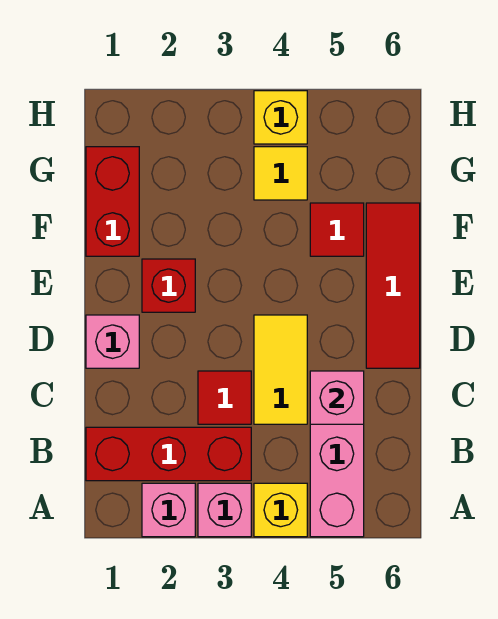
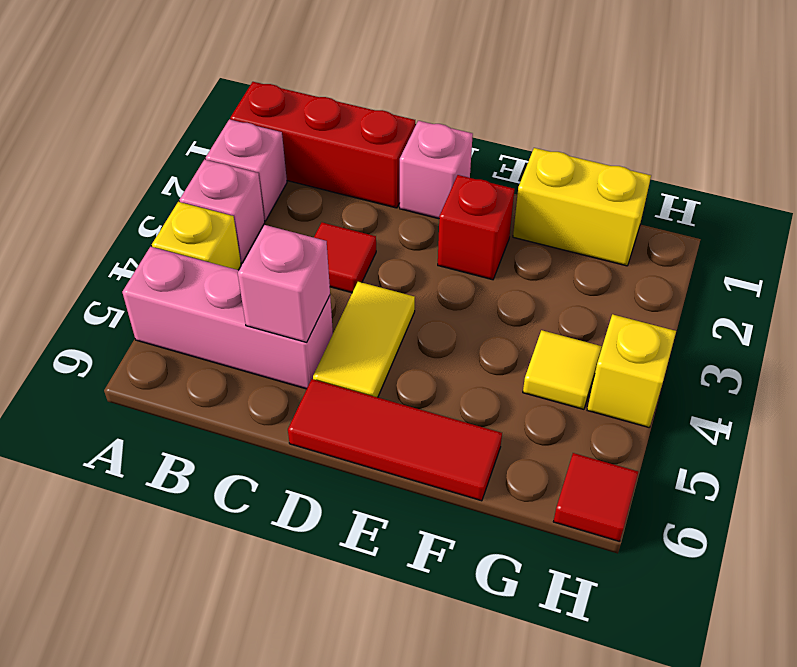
red 1x3 brick [86,427,251,481] -> red 1x3 brick turned to [230,82,415,208]
yellow 1x2 tile [254,315,307,424] -> yellow 1x2 tile turned to [313,282,415,397]
red 1x2 brick [86,147,139,256] -> yellow 1x2 brick [513,148,651,266]
red 1x1 tile [310,203,364,256] -> red 1x1 tile moved to [553,453,638,542]

